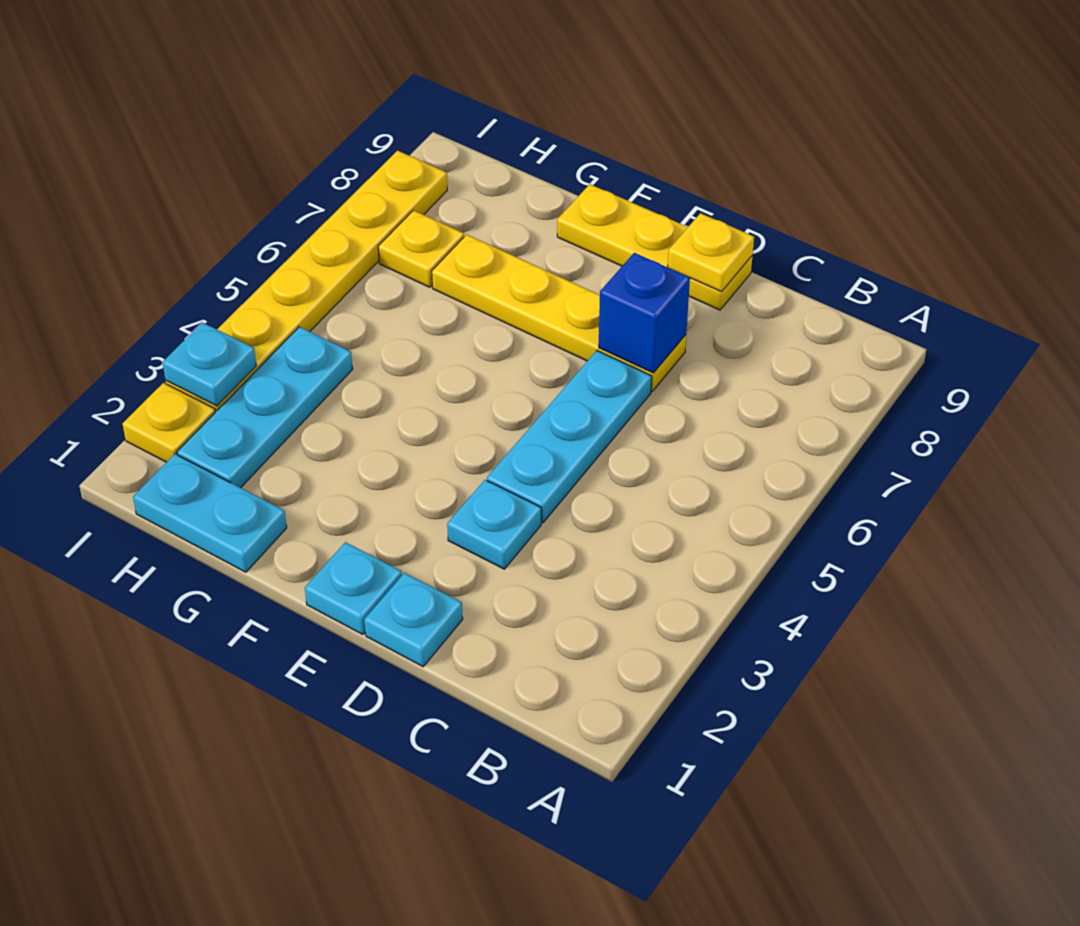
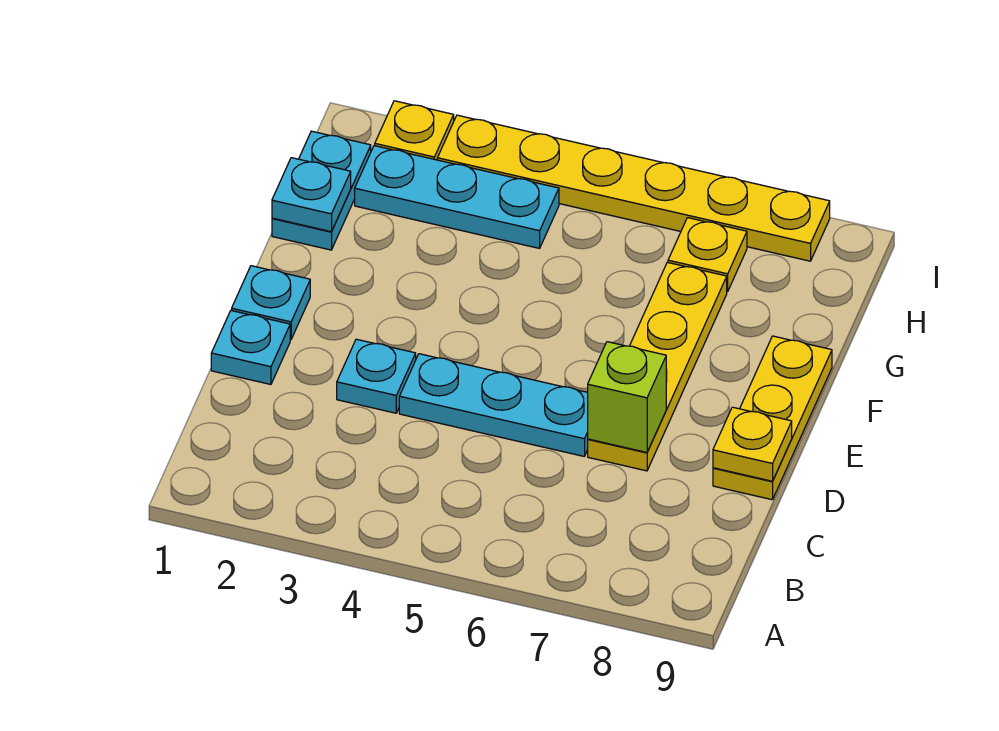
blue 1x1 brick [599,253,690,373] -> lime 1x1 brick [588,342,666,452]
cyan 1x1 plate [162,323,256,406] -> cyan 1x1 plate moved to [272,158,351,232]

